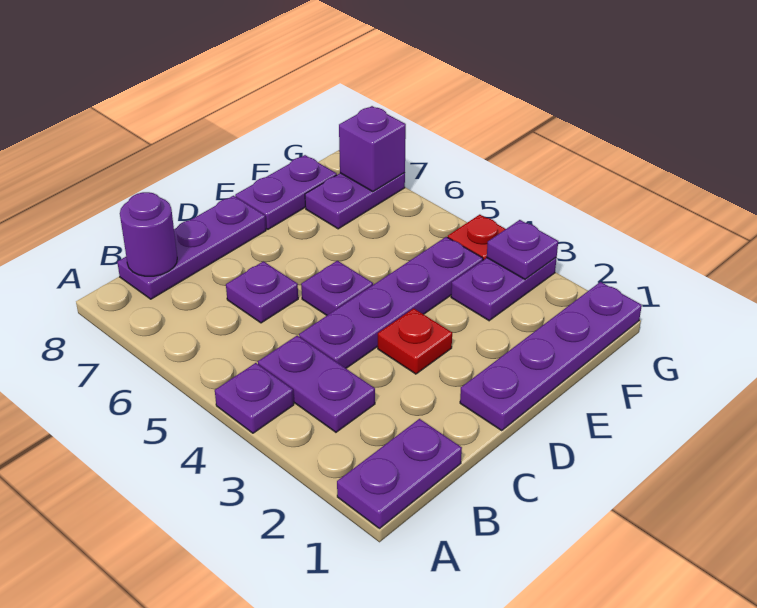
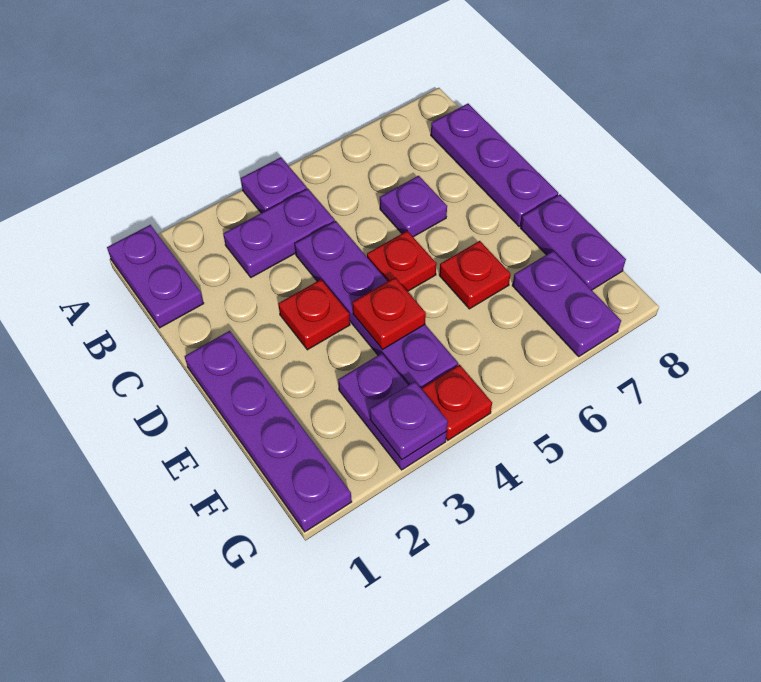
purple 1x1 round brick [120,192,177,276] -> none
purple 1x1 plate [301,261,373,315] -> red 1x1 plate [367,231,437,291]
none -> red 1x1 plate [352,278,426,349]
none -> red 1x1 plate [439,241,511,309]
purple 1x1 brick [339,106,406,192] -> none

